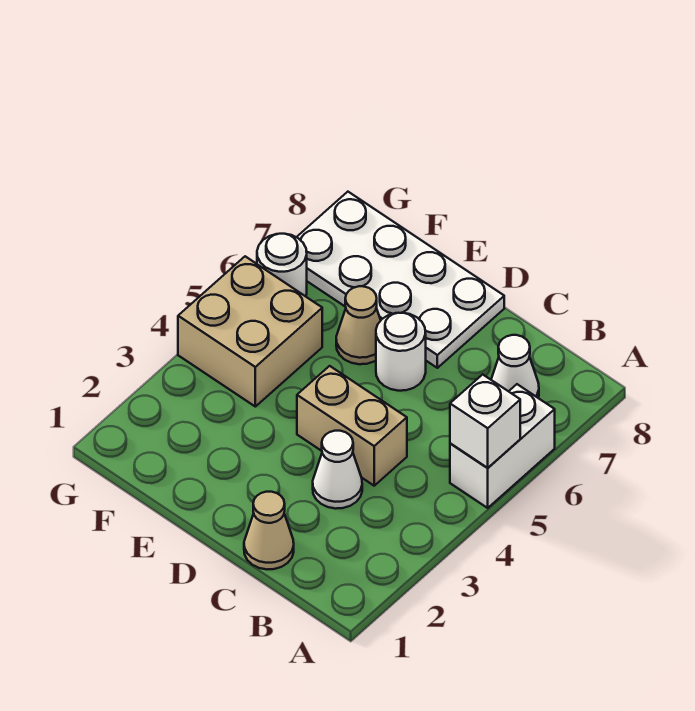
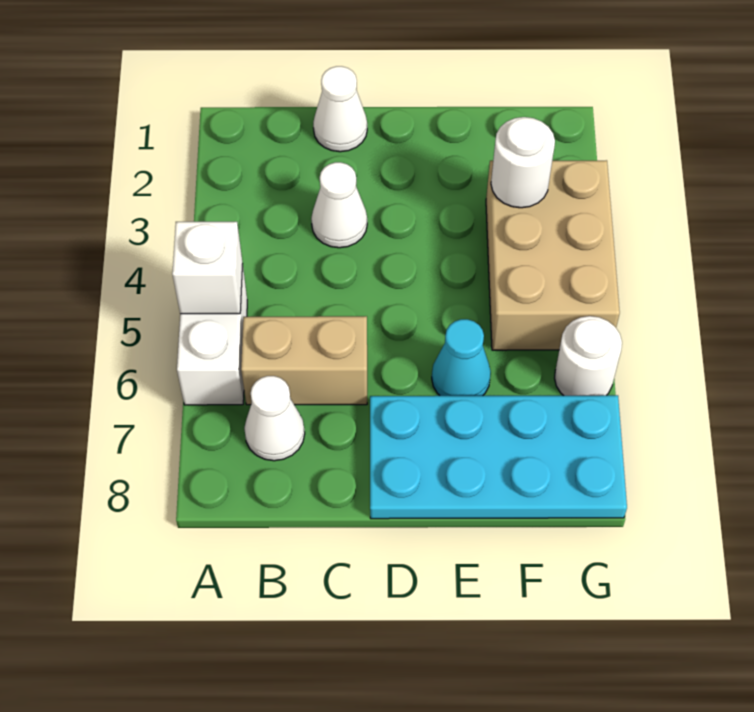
tan 1x1 cone [244,492,294,569] -> white 1x1 cone [313,66,367,152]
tan 1x2 brick [297,366,407,486] -> tan 1x2 brick moved to [241,316,367,405]
white 1x1 round brick [376,313,426,391] -> white 1x1 round brick moved to [491,117,555,208]
white 2x4 plate [297,192,504,368] -> cyan 2x4 plate [370,395,627,519]
tan 1x1 cone [336,286,381,364] -> cyan 1x1 cone [432,319,491,396]
tan 2x2 brick [178,256,322,407] -> tan 2x3 brick [486,160,620,350]

